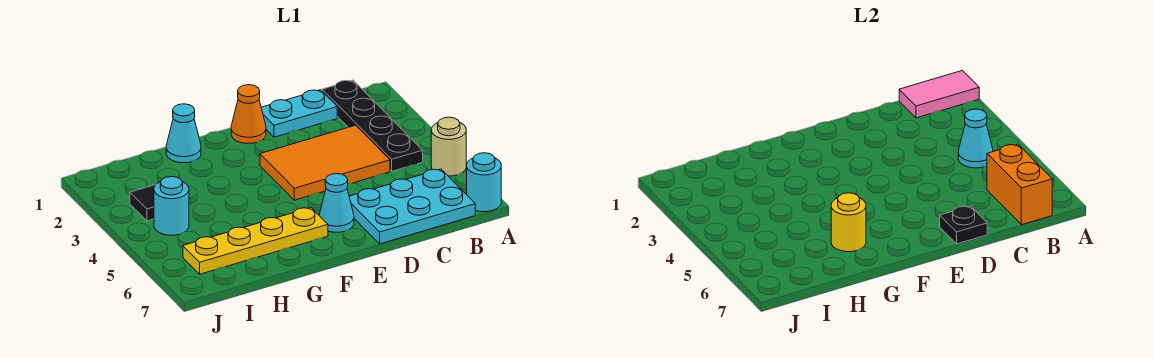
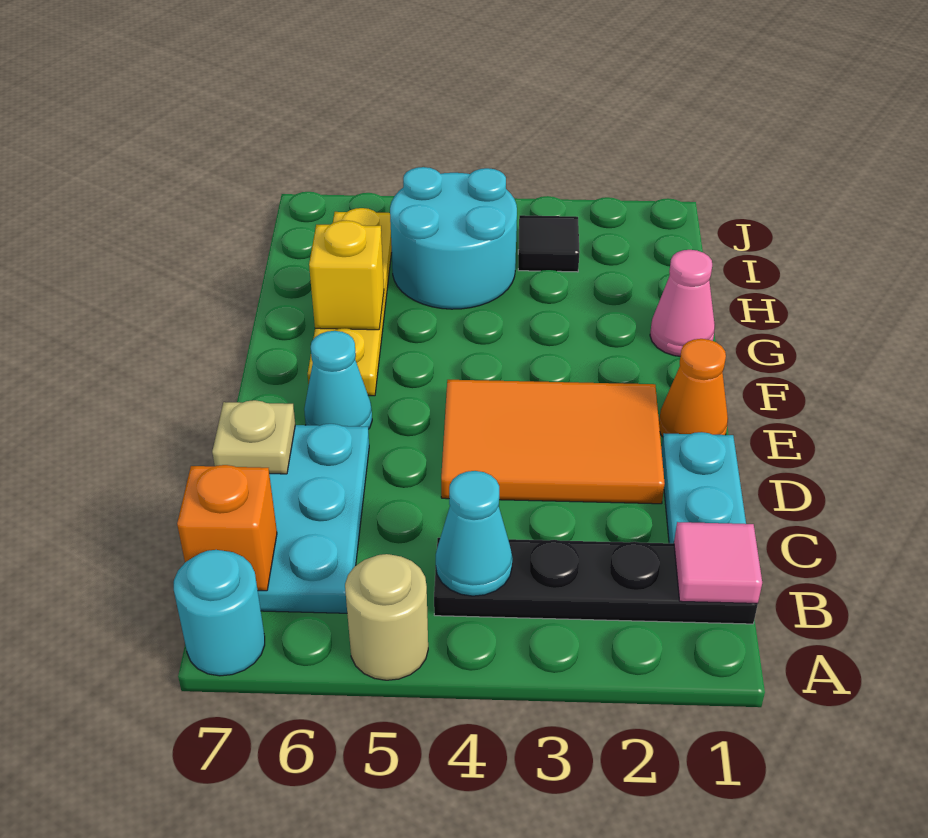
pink 1x2 tile [899,71,979,118] -> pink 1x1 tile [674,522,762,603]
orange 1x2 brick [987,144,1052,225] -> orange 1x1 brick [177,465,277,591]
orange 2x3 tile [260,125,390,200] -> orange 2x3 tile turned to [441,380,665,504]
black 1x1 plate [940,206,987,244] -> tan 1x1 plate [212,400,295,474]
cyan 1x1 cone [166,104,201,163] -> pink 1x1 cone [650,250,715,356]
yellow 1x1 round brick [831,193,866,252] -> yellow 1x1 brick [309,220,384,330]
cyan 1x1 round brick [154,177,189,235] -> cyan 2x2 round brick [390,167,517,309]

